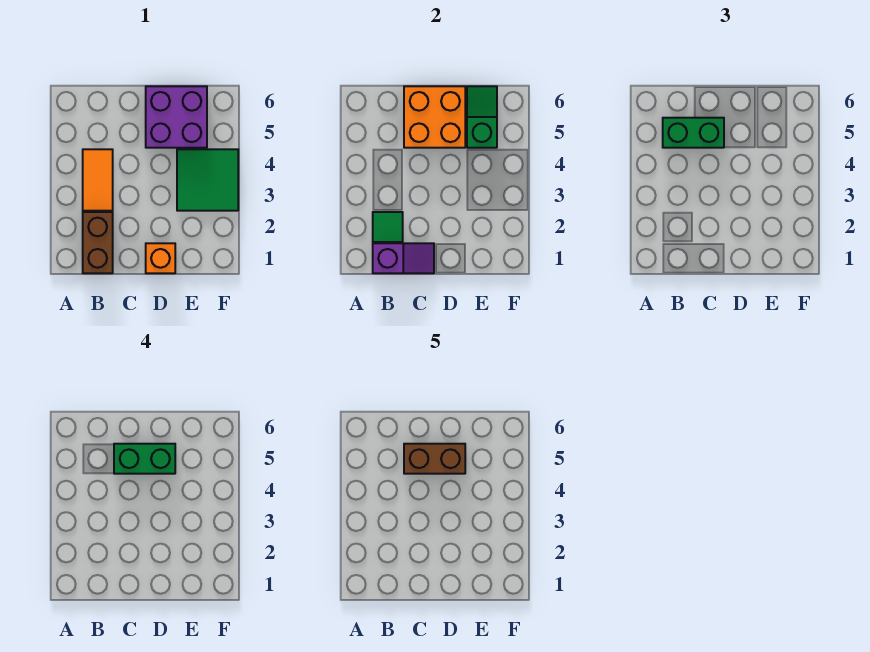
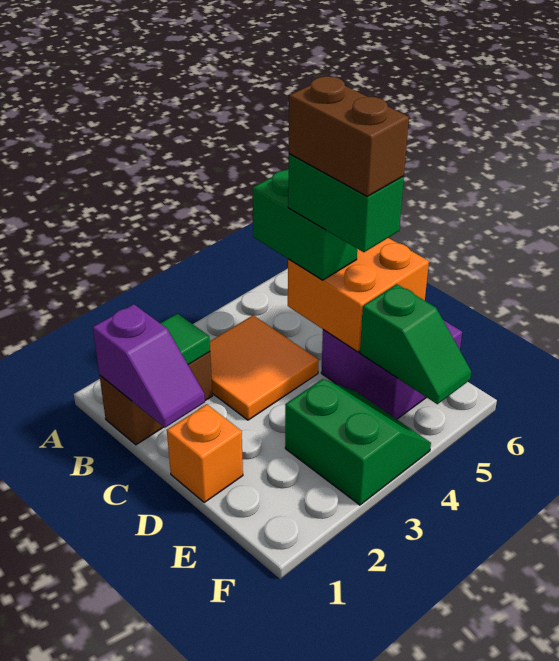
orange 1x2 tile [83,149,113,211] -> orange 2x2 tile [210,315,319,420]
green 2x2 tile [177,149,238,211] -> green 2x2 slope [285,379,431,505]
green 1x2 slope [467,86,497,148] -> green 1x2 slope turned to [360,284,471,404]

